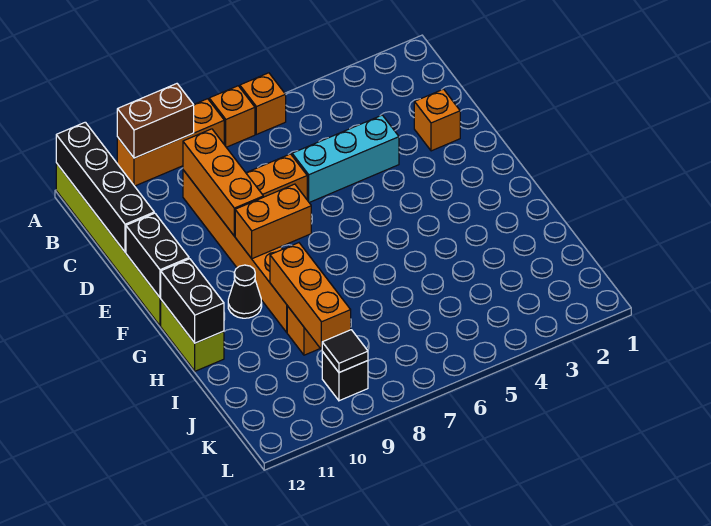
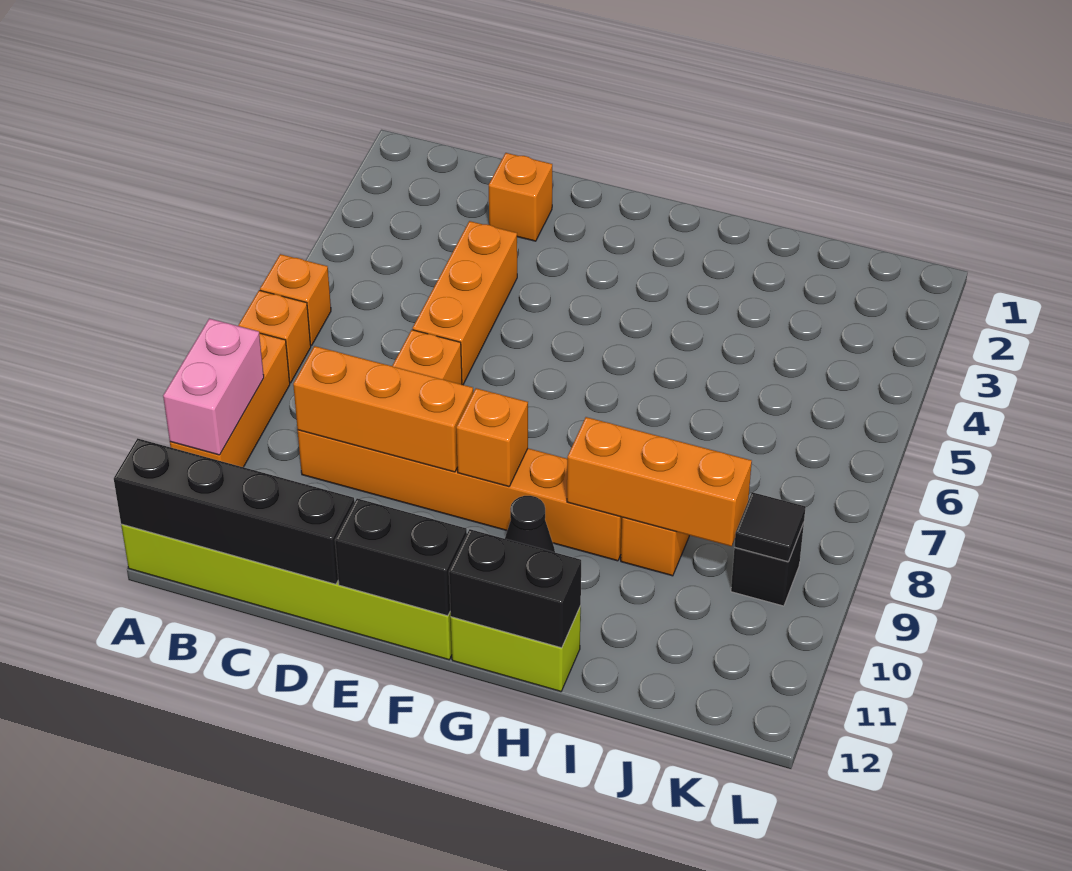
brown 1x2 brick [117,84,194,158] -> pink 1x2 brick [163,319,264,455]
cyan 1x3 brick [292,115,399,203] -> orange 1x3 brick [413,221,517,385]
orange 1x2 brick [235,184,311,259] -> orange 1x1 brick [456,388,528,487]

